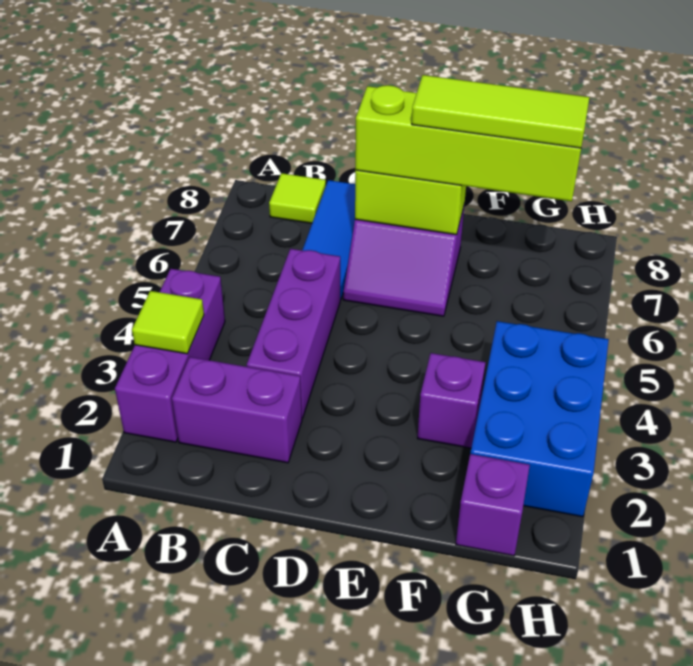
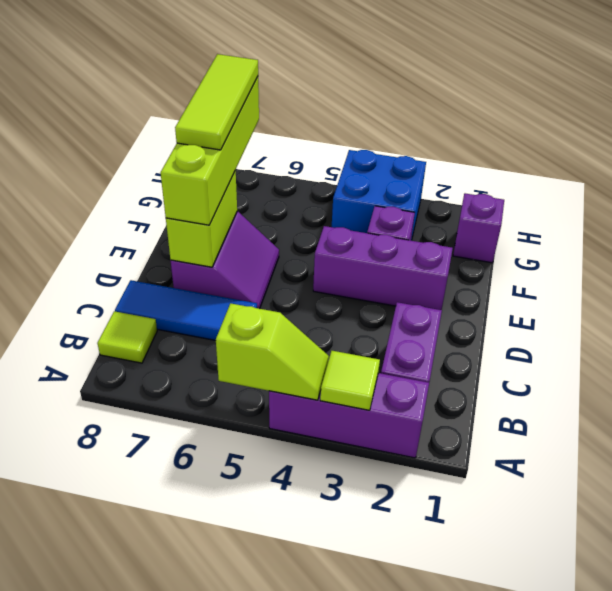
none -> lime 1x2 slope [216,303,329,400]
purple 1x3 brick [247,249,340,418] -> purple 1x3 brick moved to [313,226,453,310]
blue 2x3 brick [470,321,609,517] -> blue 2x2 brick [332,150,426,241]

